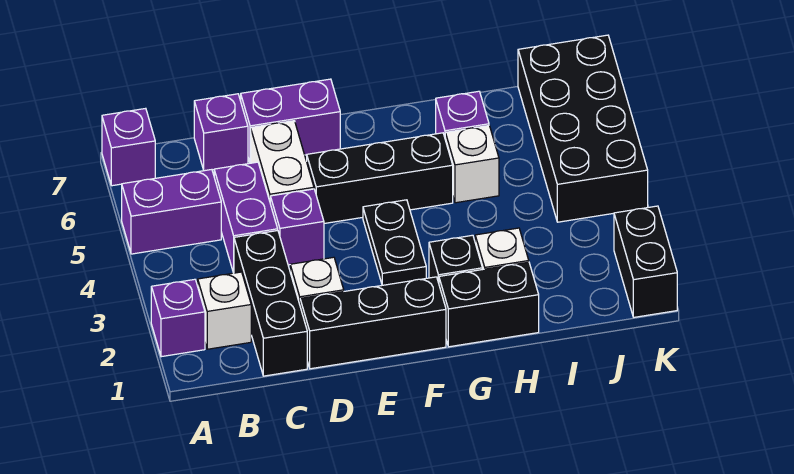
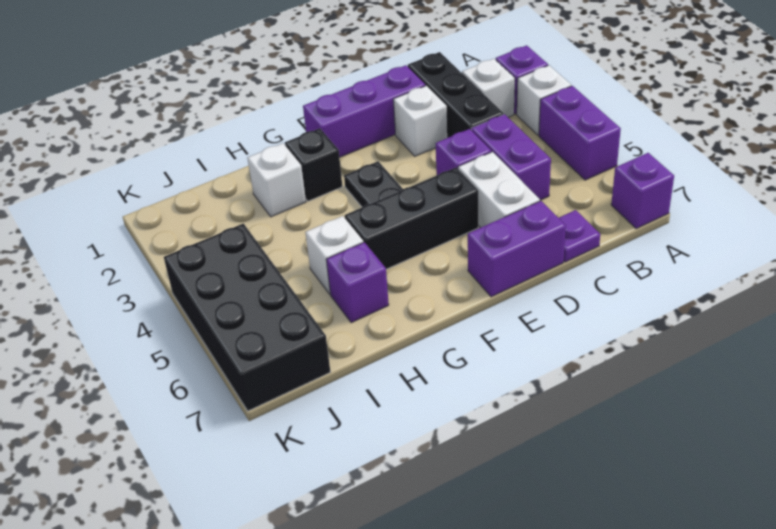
none -> white 1x1 brick [517,65,571,135]
purple 1x2 brick [122,170,221,254] -> purple 1x2 brick turned to [539,86,621,180]
purple 1x1 brick [194,94,248,171] -> purple 1x1 plate [559,210,600,262]
black 1x3 brick [300,277,446,369] -> purple 1x3 brick [303,65,425,157]
black 1x2 brick [439,262,539,347] -> none
black 1x2 brick [614,206,677,317] -> none

